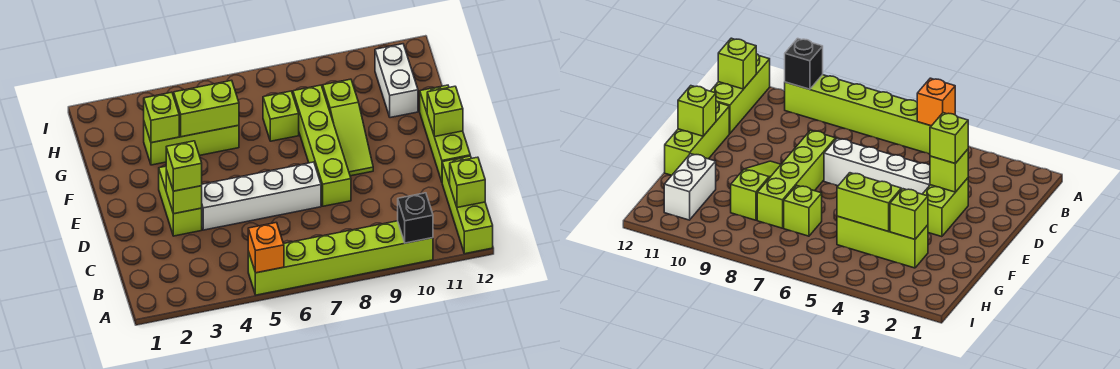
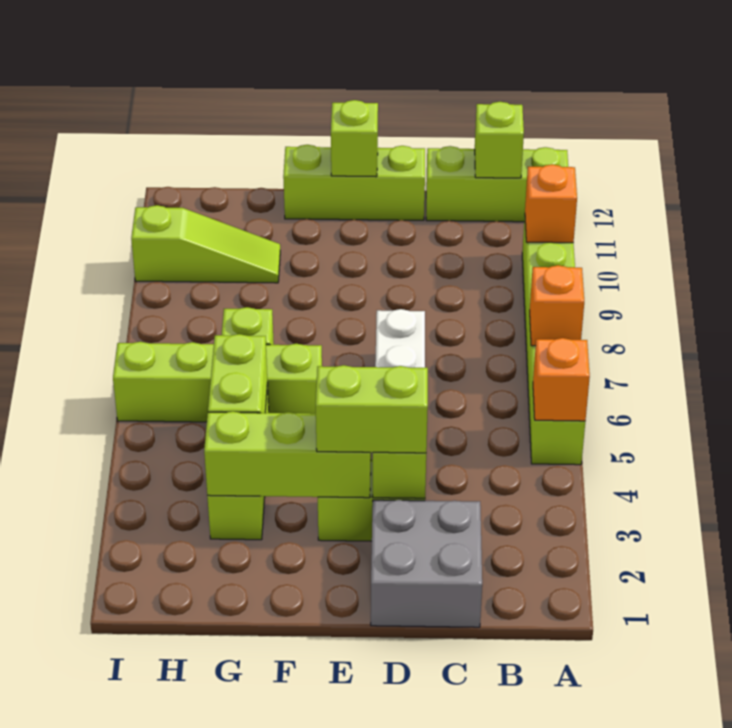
none -> orange 1x1 brick [530,265,584,346]
black 1x1 brick [398,193,433,243] -> orange 1x1 brick [525,164,577,243]
none -> grey 2x2 brick [371,500,482,627]
lime 1x1 brick [166,141,202,191] -> lime 1x2 brick [316,365,428,453]
lime 1x4 brick [293,85,351,206] -> lime 1x4 brick moved to [113,342,322,422]
lime 1x3 slope [323,79,373,176] -> lime 1x3 slope moved to [131,205,280,283]
lime 1x1 brick [144,92,179,143] -> lime 1x3 brick [204,411,371,498]
white 1x2 brick [375,44,418,118] -> none

